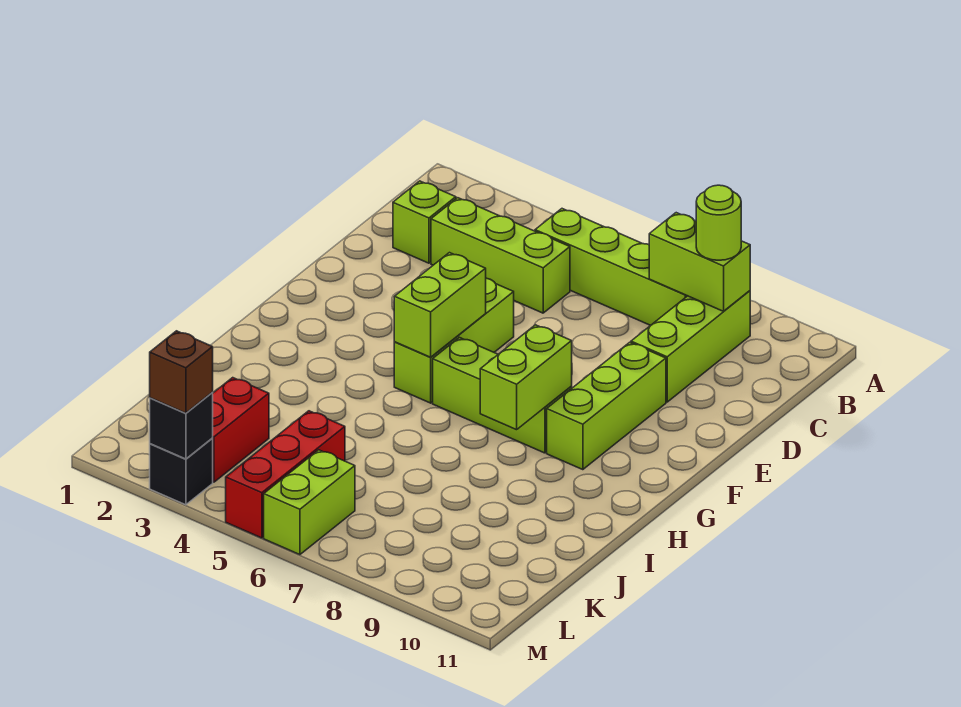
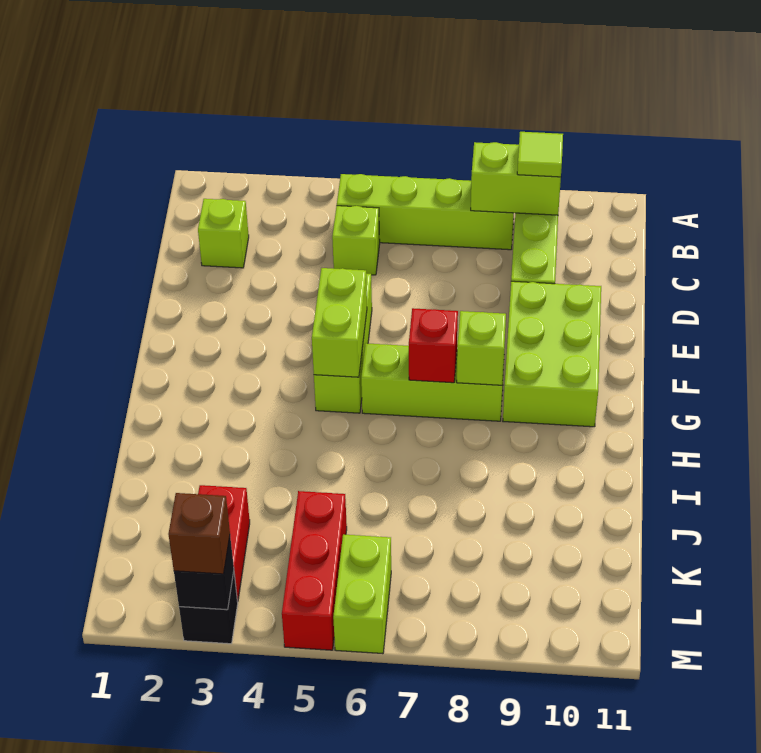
lime 1x1 round brick [696,185,741,260] -> lime 1x1 tile [517,132,563,177]
lime 1x3 brick [431,198,570,313] -> lime 1x1 brick [332,206,380,275]
lime 1x3 brick [547,342,666,470] -> lime 2x3 brick [503,281,601,427]
none -> red 1x1 brick [409,308,458,383]
lime 1x2 brick [480,325,572,430] -> lime 1x1 brick [457,311,506,385]

